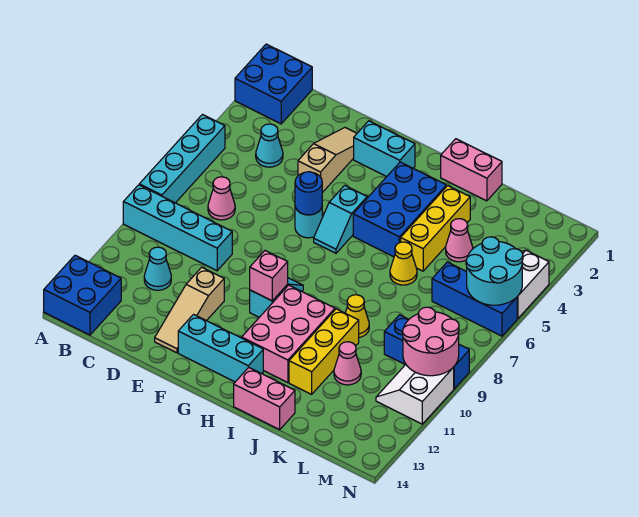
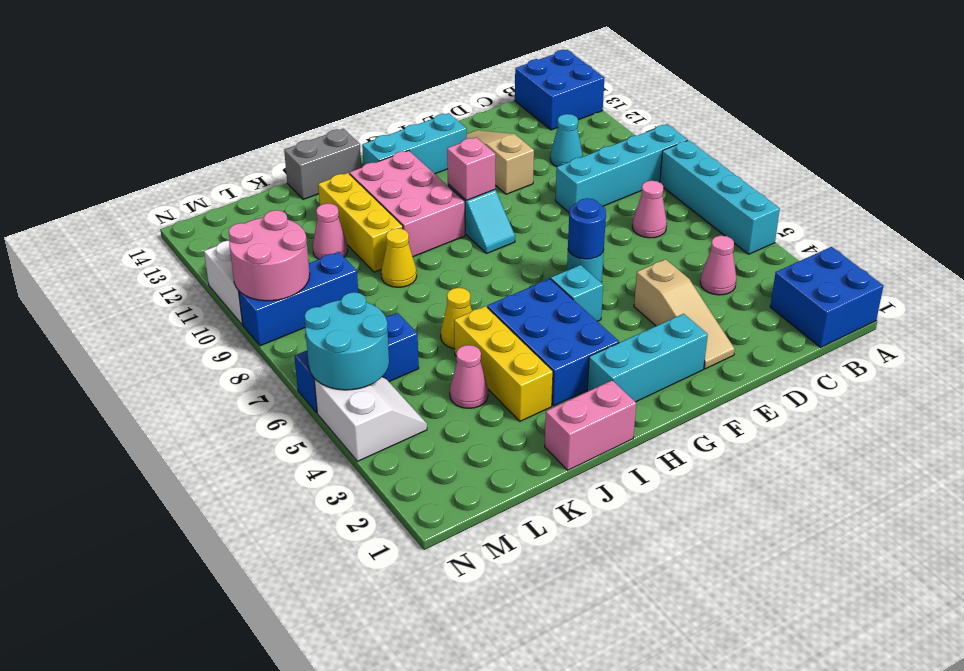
cyan 1x1 cone [256,124,283,167] -> pink 1x1 cone [700,236,736,295]
cyan 1x2 brick [354,121,415,177] -> cyan 1x3 brick [587,314,708,402]
pink 1x2 brick [234,367,295,430] -> grey 1x2 brick [284,129,361,200]

